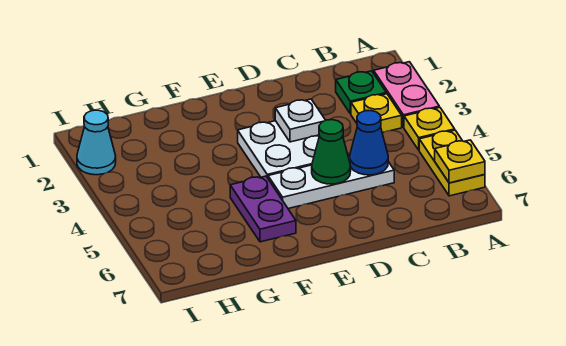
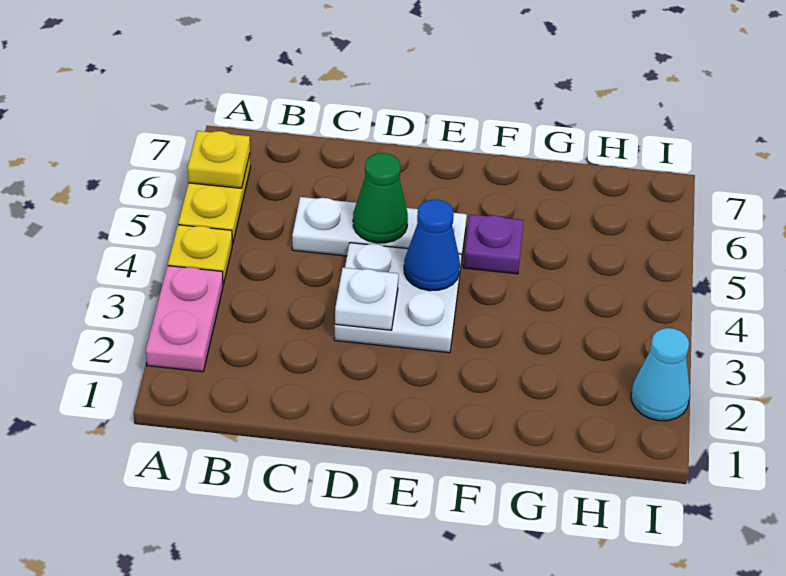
green 1x1 plate [336,71,386,114] -> none
yellow 1x1 plate [351,94,402,133] -> none
blue 1x1 cone [350,111,388,175] -> blue 1x1 cone moved to [404,199,460,291]
purple 1x2 plate [230,176,296,242] -> purple 1x1 plate [464,214,524,274]

